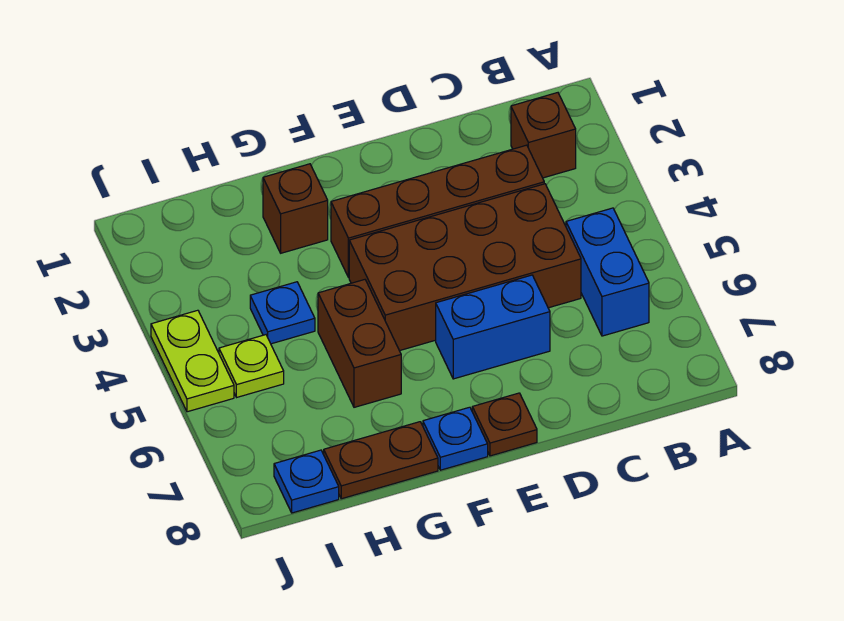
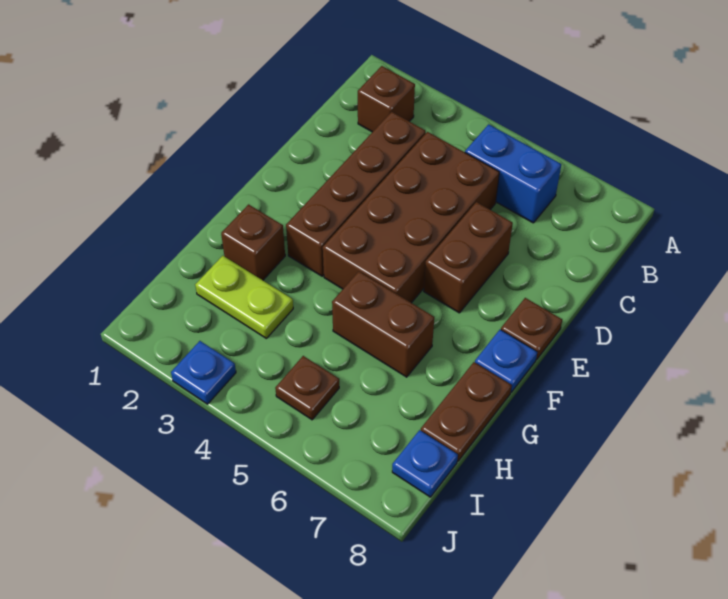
blue 1x2 brick [436,275,550,379] -> brown 1x2 brick [424,202,513,313]
blue 1x1 plate [250,282,315,344] -> blue 1x1 plate moved to [171,341,236,404]
lime 1x1 plate [219,335,284,397] -> brown 1x1 plate [275,356,339,420]
lime 1x2 plate [151,310,234,412] -> lime 1x2 plate moved to [195,256,293,338]

